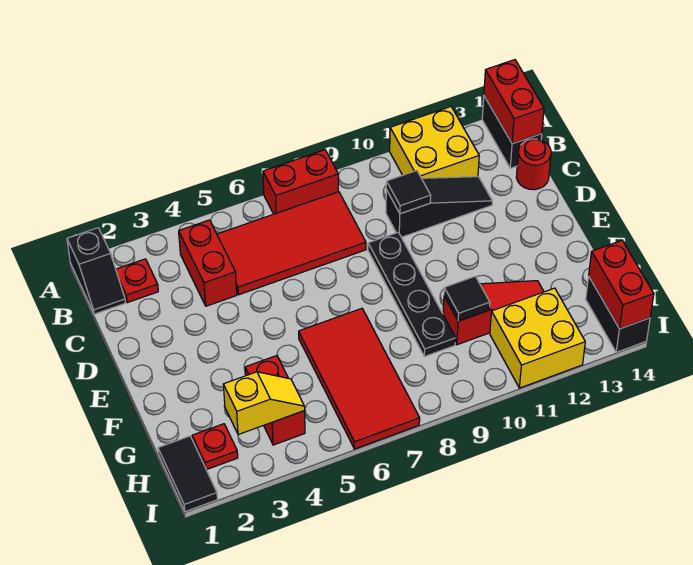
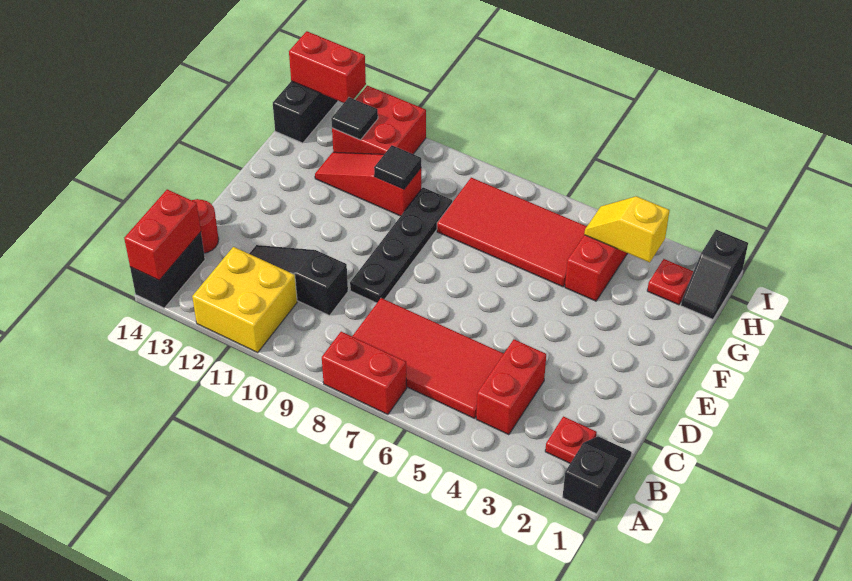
black 1x1 tile [386,171,431,214] -> black 1x1 tile moved to [331,97,378,140]
red 2x4 tile [299,308,420,449] -> red 2x4 tile turned to [437,178,587,287]
black 1x2 tile [158,436,217,512] -> black 1x2 slope [681,230,748,319]
yellow 2x2 brick [490,288,585,388] -> red 2x2 brick [332,86,426,154]
red 1x2 brick [589,241,654,329] -> red 1x2 brick turned to [289,31,366,103]

